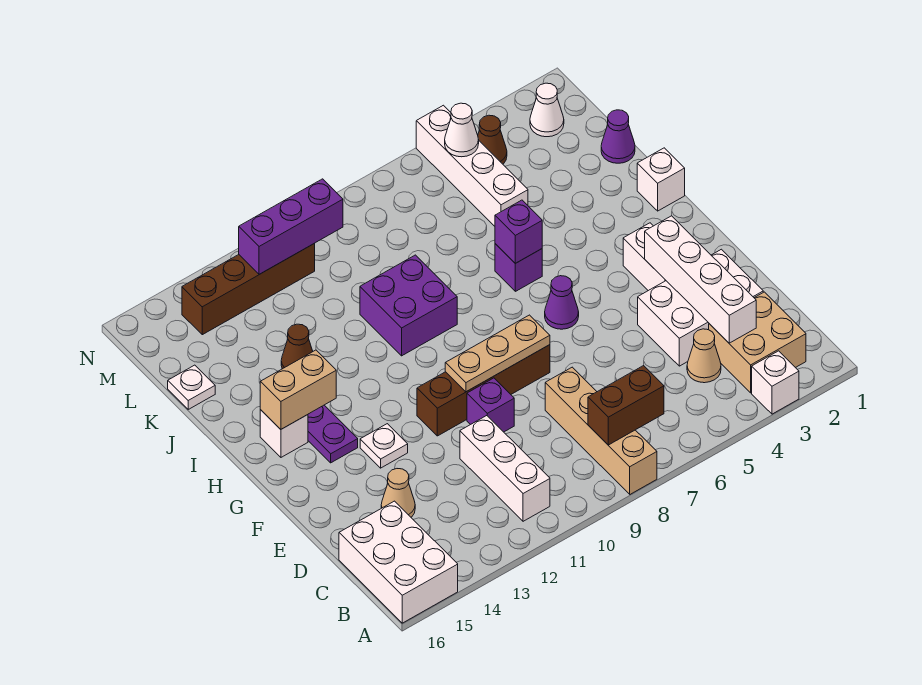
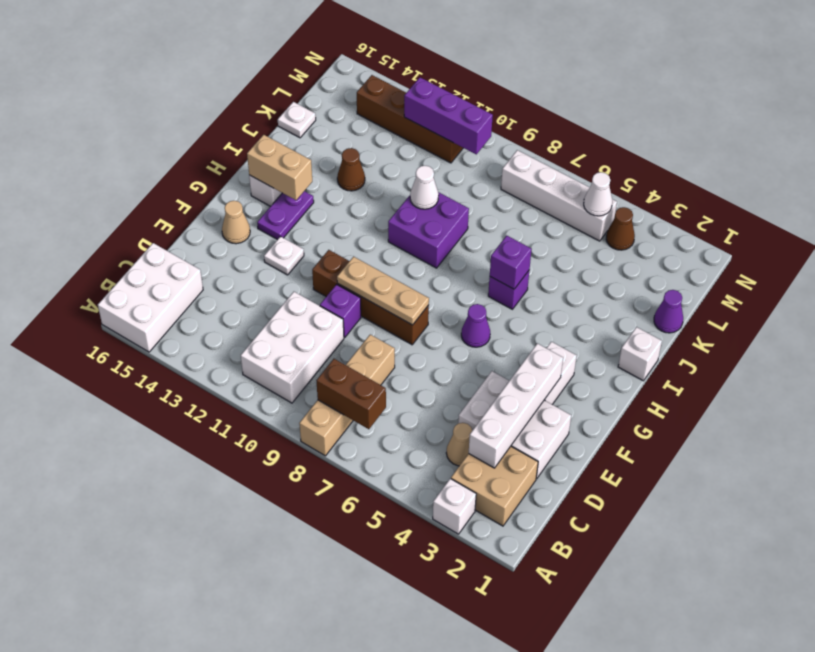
white 1x3 brick [460,416,550,521] -> white 2x3 brick [241,292,344,403]
tan 1x1 cone [381,469,415,517] -> tan 1x1 cone moved to [222,201,250,244]
white 1x4 brick [416,105,528,226] -> white 1x4 brick turned to [501,150,617,241]
white 1x1 cone [530,83,564,137] -> white 1x1 cone moved to [410,166,439,209]

